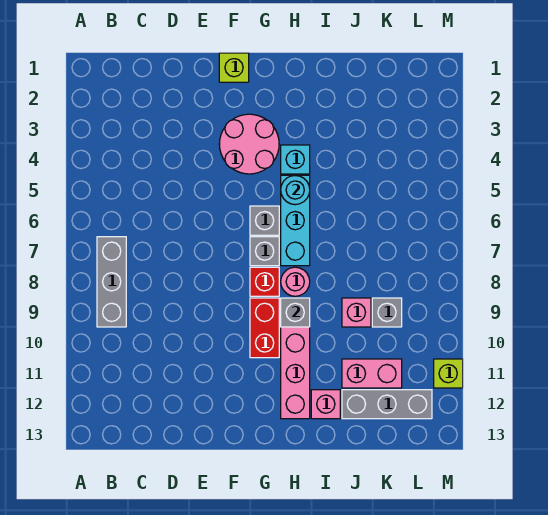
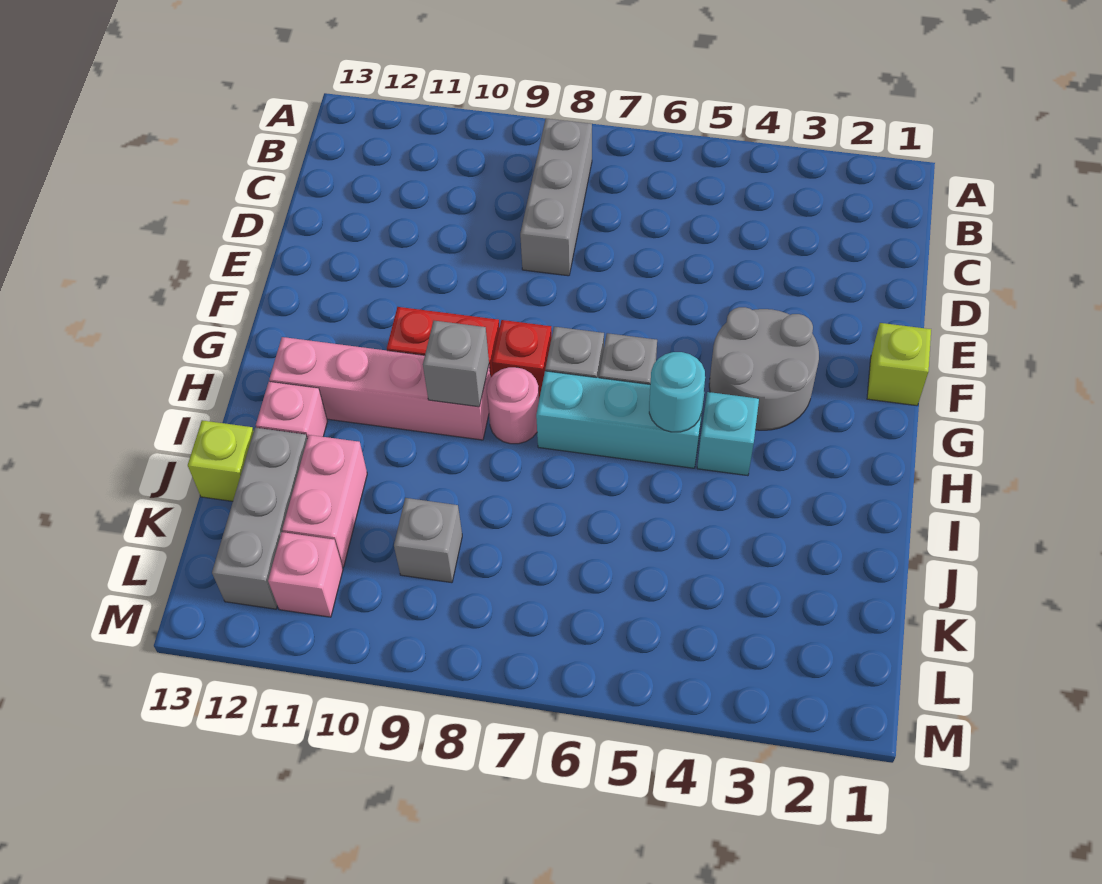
grey 1x3 brick [97,237,126,327] -> grey 1x3 brick turned to [520,118,592,276]
pink 2x2 round brick [219,114,279,174] -> grey 2x2 round brick [709,307,819,430]
pink 1x1 brick [342,298,371,327] -> pink 1x1 brick moved to [268,532,343,617]
lime 1x1 brick [434,359,463,388] -> lime 1x1 brick moved to [188,420,254,501]

